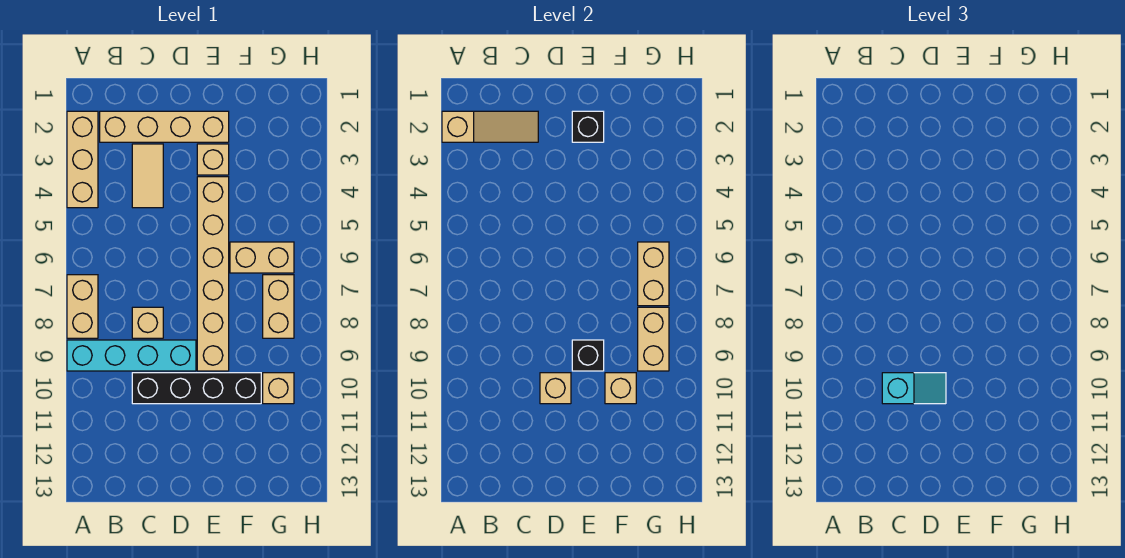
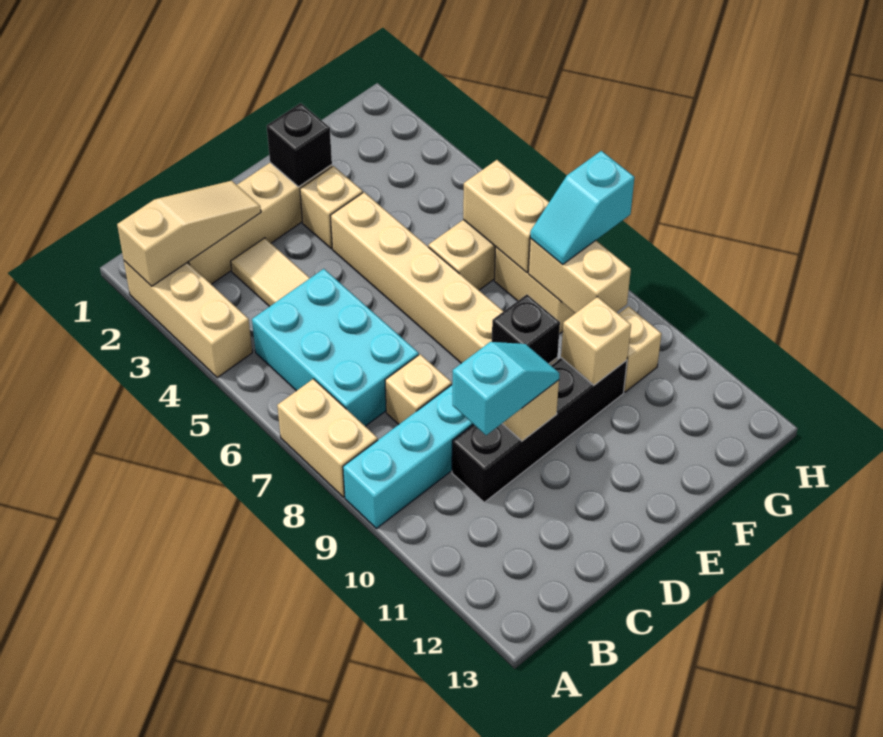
none -> cyan 2x3 brick [252,269,419,426]
none -> cyan 1x2 slope [530,151,635,265]

